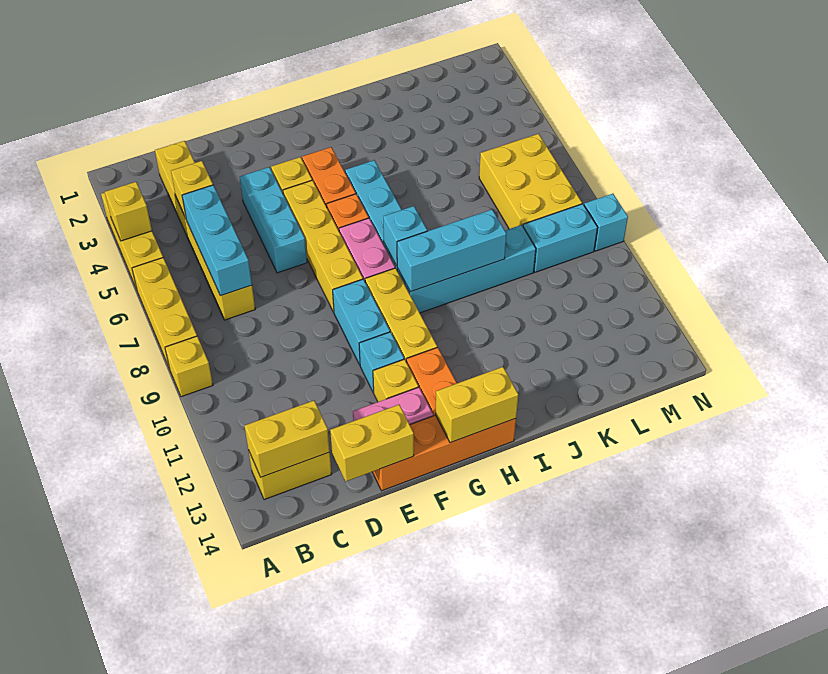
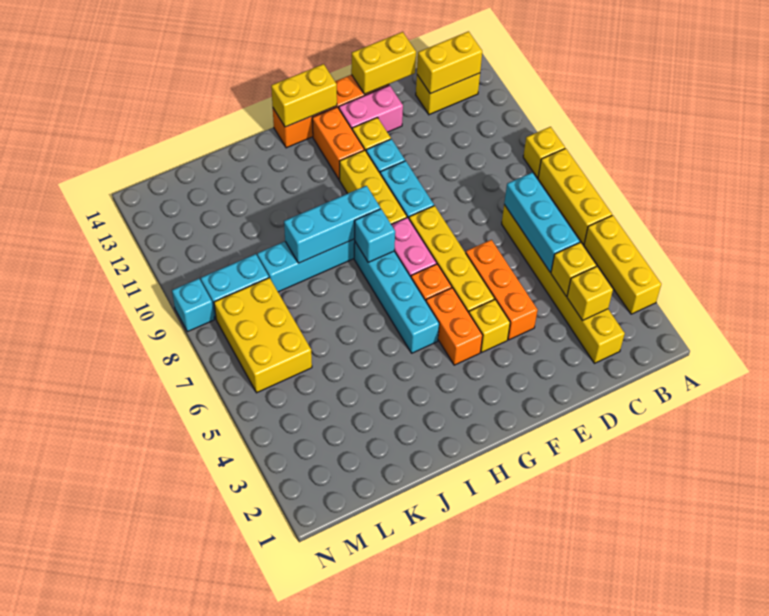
yellow 1x1 brick [105,182,152,241] -> yellow 1x1 brick moved to [567,267,613,321]
cyan 1x3 brick [240,167,307,273] -> orange 1x3 brick [466,240,538,340]

